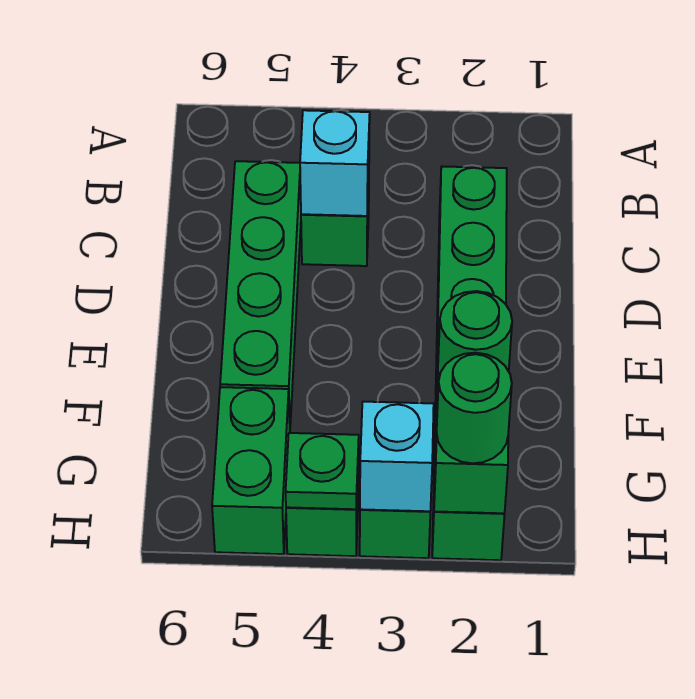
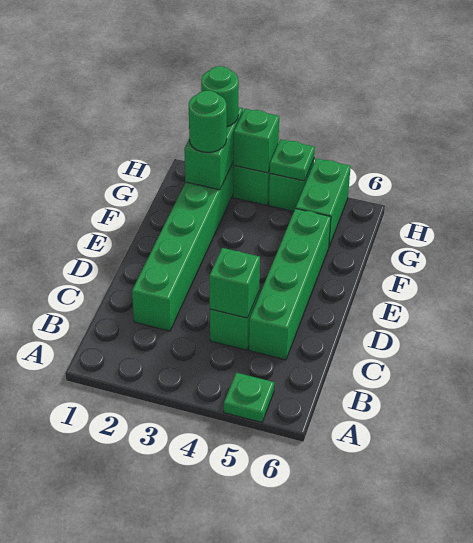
none -> green 1x1 plate [224,373,274,422]
cyan 1x1 brick [300,110,370,216] -> green 1x1 brick [209,248,260,318]
cyan 1x1 brick [360,402,434,511] -> green 1x1 brick [233,109,279,173]

